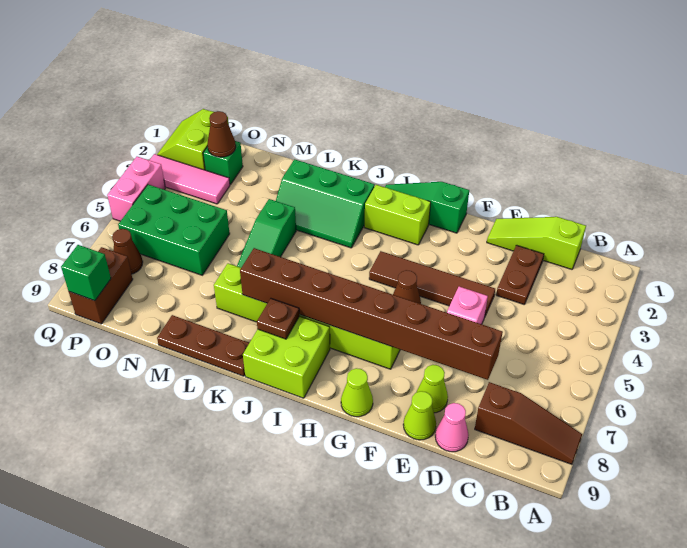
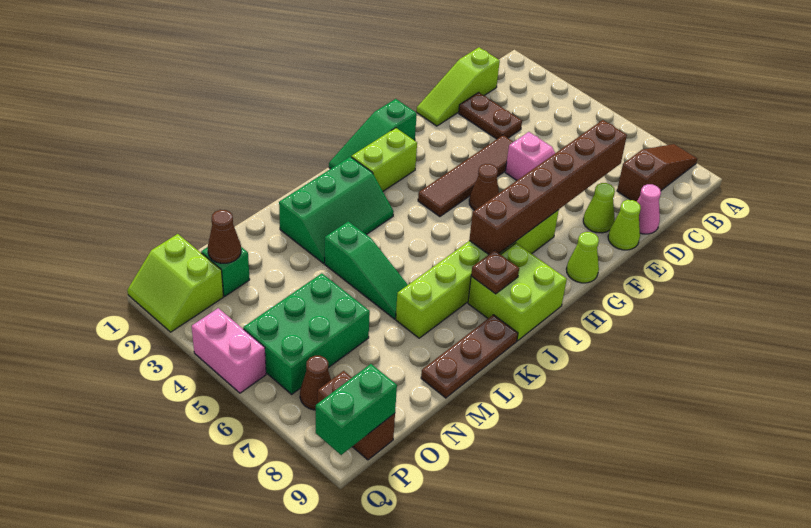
brown 1x8 brick [240,248,503,380] -> brown 1x6 brick [469,120,627,254]
pink 1x3 tile [150,154,230,204] -> none
green 1x1 brick [61,245,111,301] -> green 1x2 brick [316,364,397,455]

